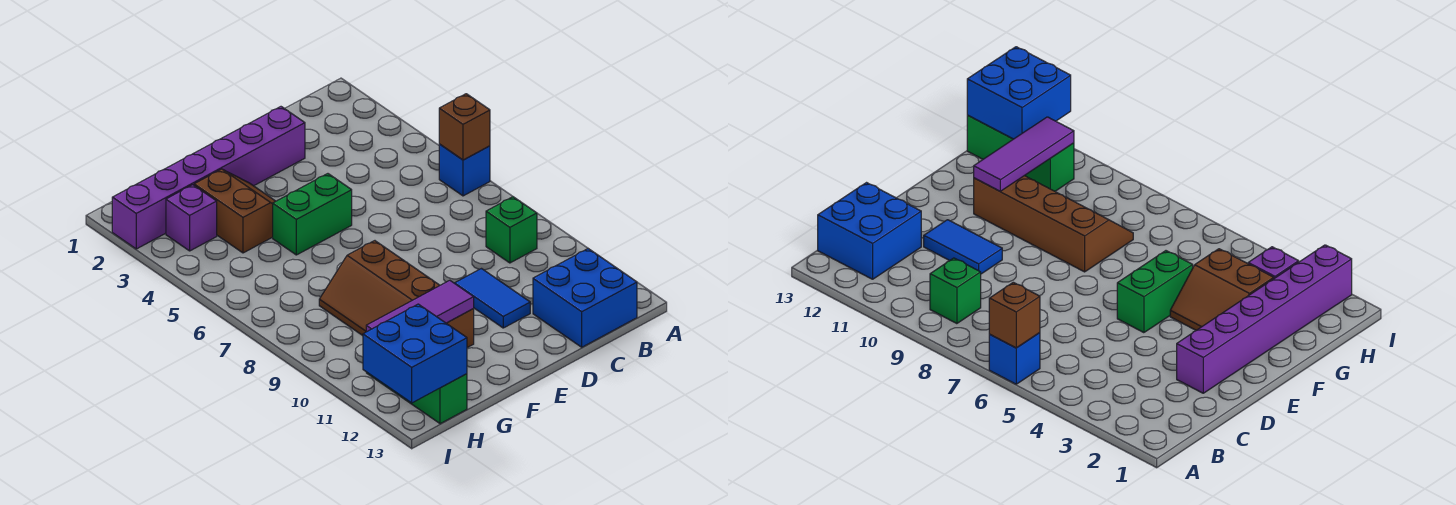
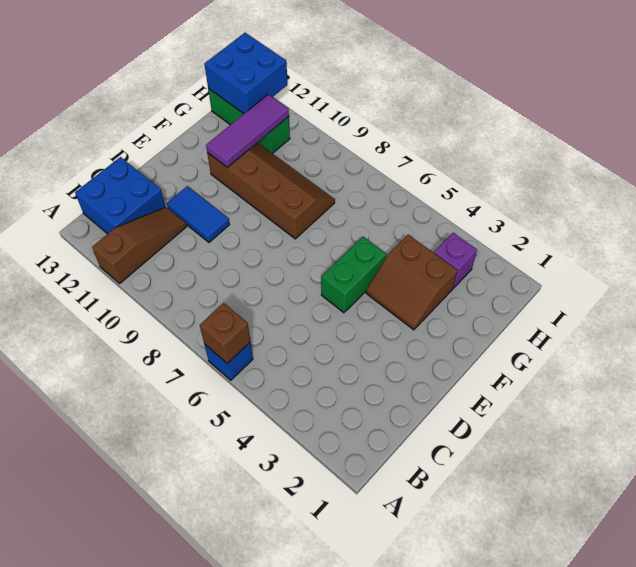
none -> brown 1x3 slope [92,207,187,283]
green 1x1 brick [486,197,537,263] -> none
purple 1x6 brick [112,107,305,249] -> none

